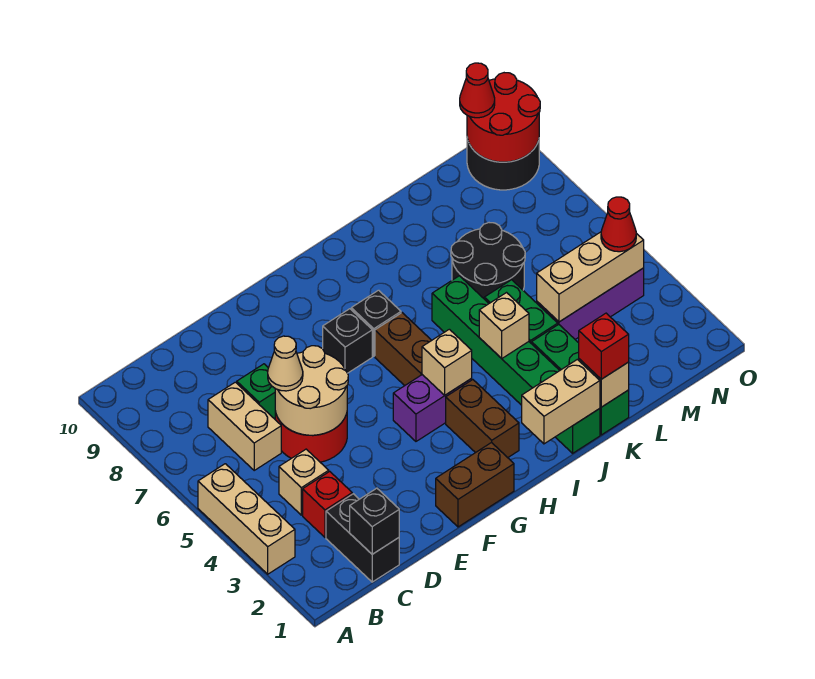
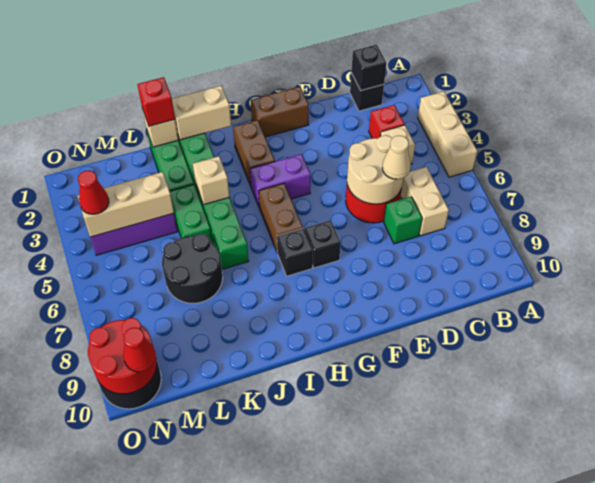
black 1x2 brick [326,494,399,582] -> black 1x1 brick [350,73,384,111]
tan 1x1 brick [422,329,472,395] -> none

